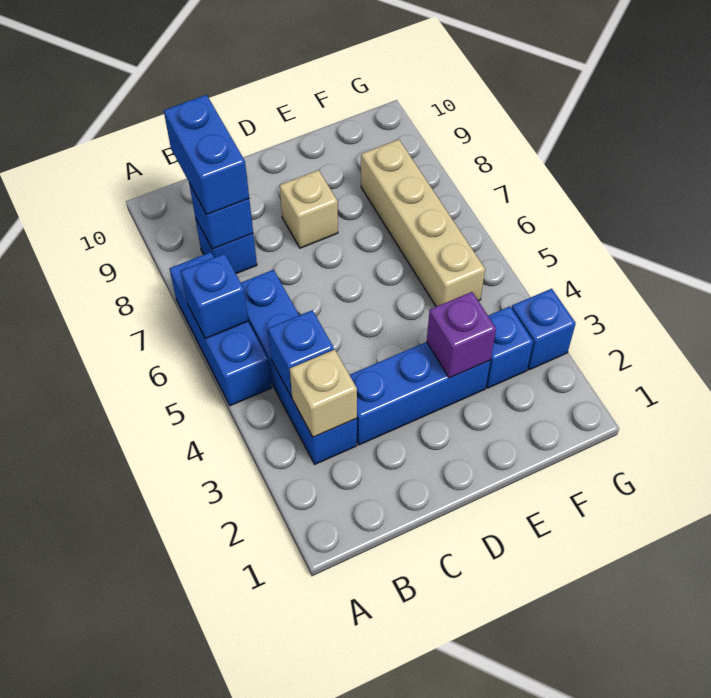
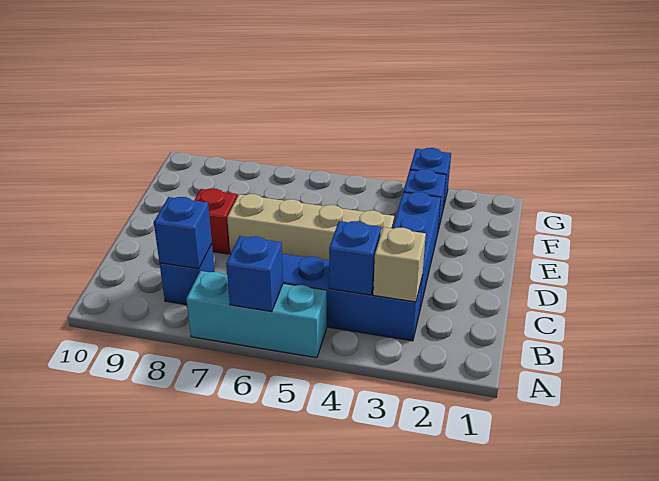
blue 1x3 brick [170,252,272,406] -> cyan 1x3 brick [187,271,327,358]
blue 1x2 brick [164,95,249,214] -> none
tan 1x1 brick [280,170,338,248] -> red 1x1 brick [194,189,237,254]
purple 1x1 brick [427,292,496,378] -> none
tan 1x4 brick [361,139,485,307] -> tan 1x4 brick moved to [227,194,394,261]

